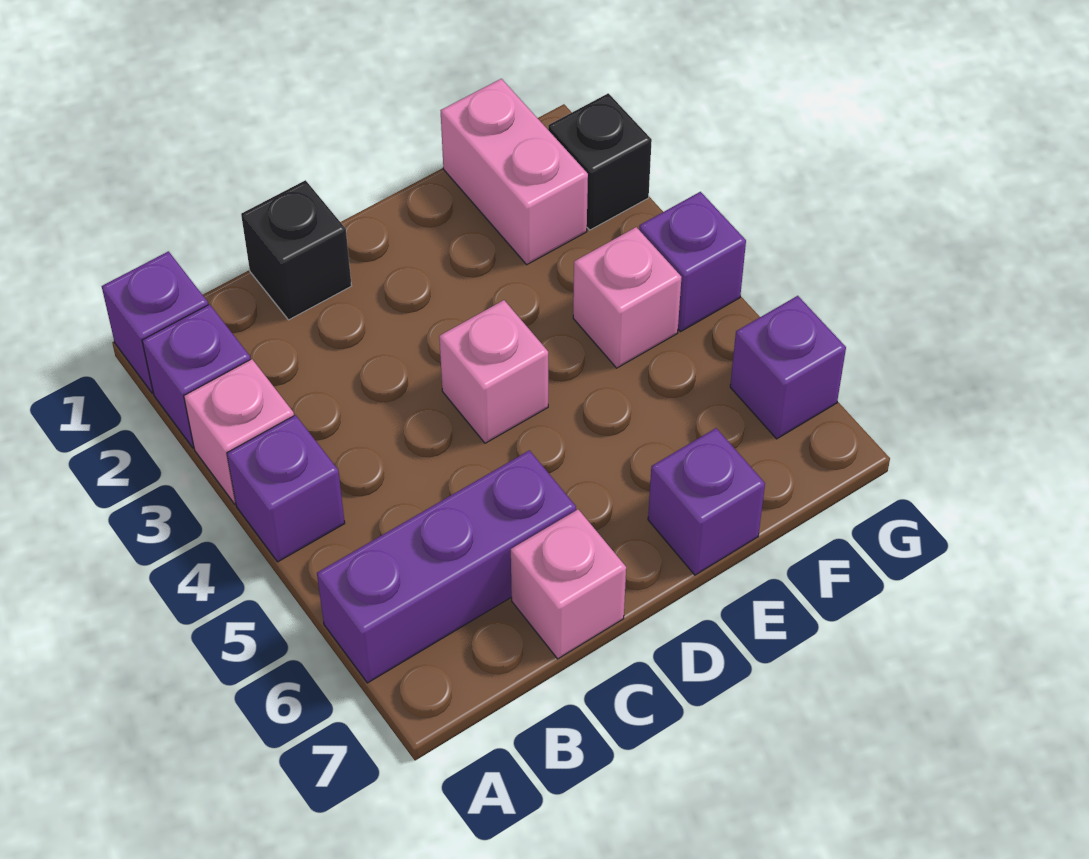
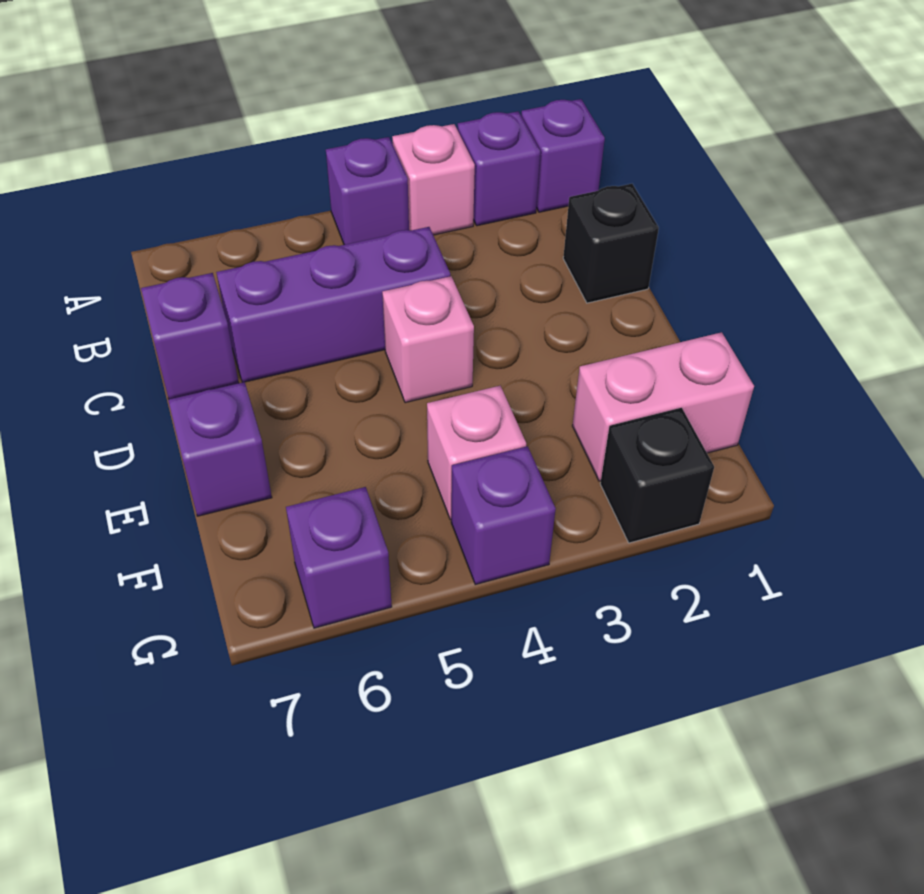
purple 1x3 brick [317,450,576,683] -> purple 1x3 brick turned to [216,227,450,382]
pink 1x1 brick [511,509,626,659] -> purple 1x1 brick [141,273,239,399]

